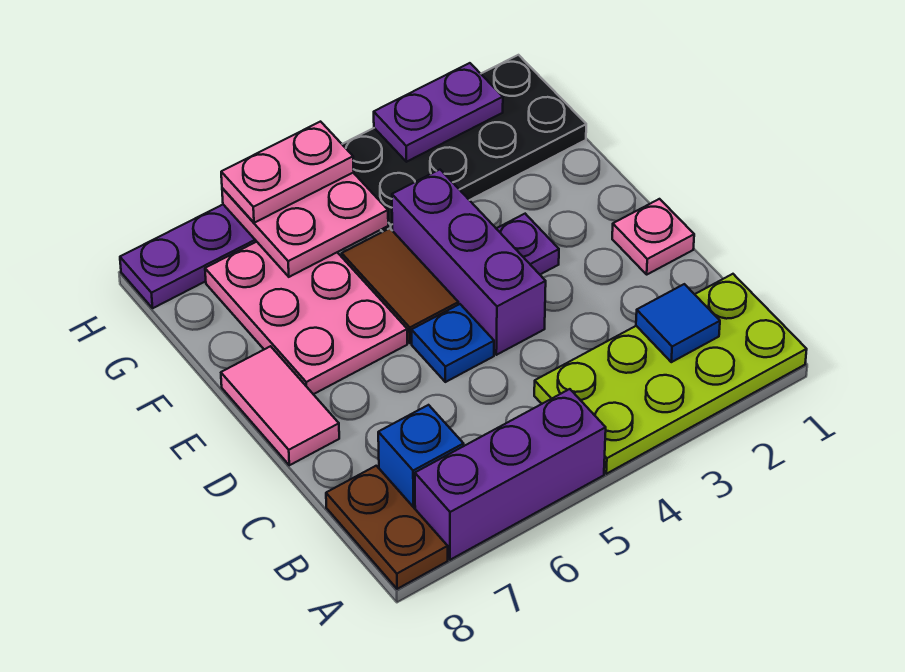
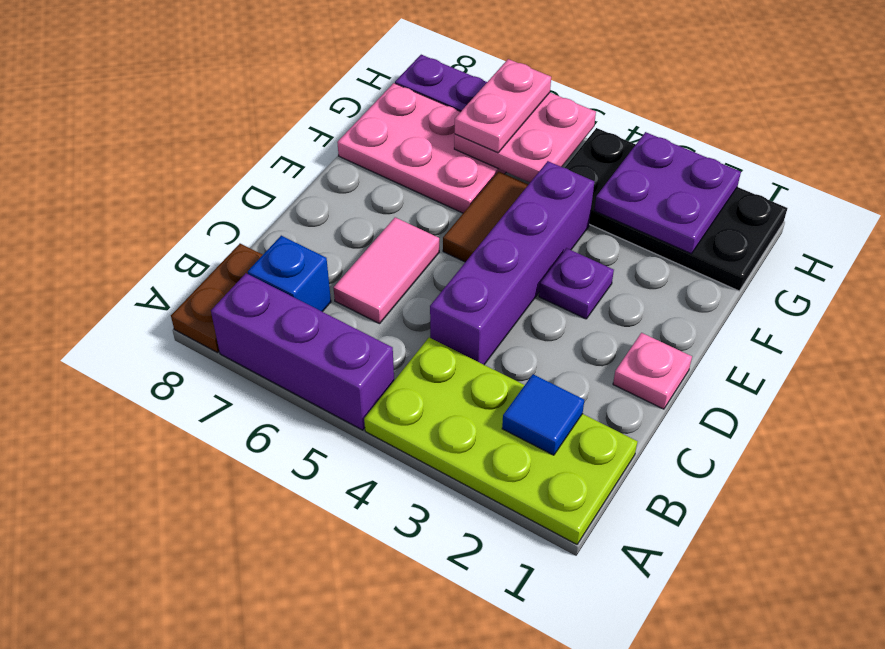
purple 1x3 brick [392,170,546,355] -> purple 1x4 brick [430,161,594,365]
blue 1x1 plate [411,304,494,382] -> none
pink 1x2 tile [221,346,339,465] -> pink 1x2 tile moved to [333,217,439,324]
pink 2x3 plate [205,242,407,394] -> pink 2x3 plate turned to [337,83,506,213]
purple 1x2 plate [374,63,503,162] -> purple 2x2 plate [594,132,741,254]
pink 1x2 plate [221,122,354,223] -> pink 1x2 plate turned to [455,59,551,153]

